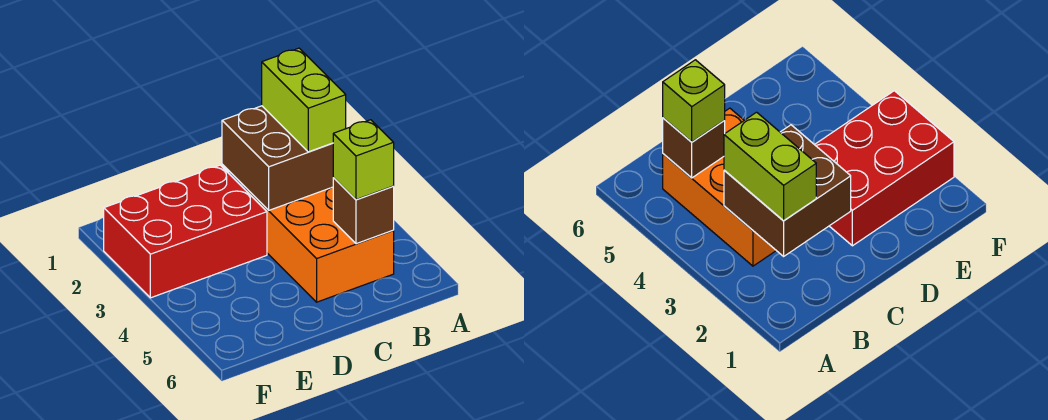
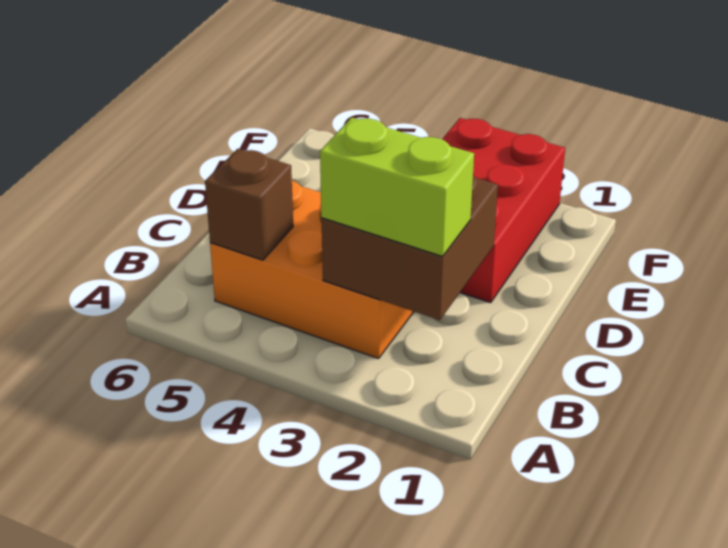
lime 1x1 brick [333,120,394,200] -> none

